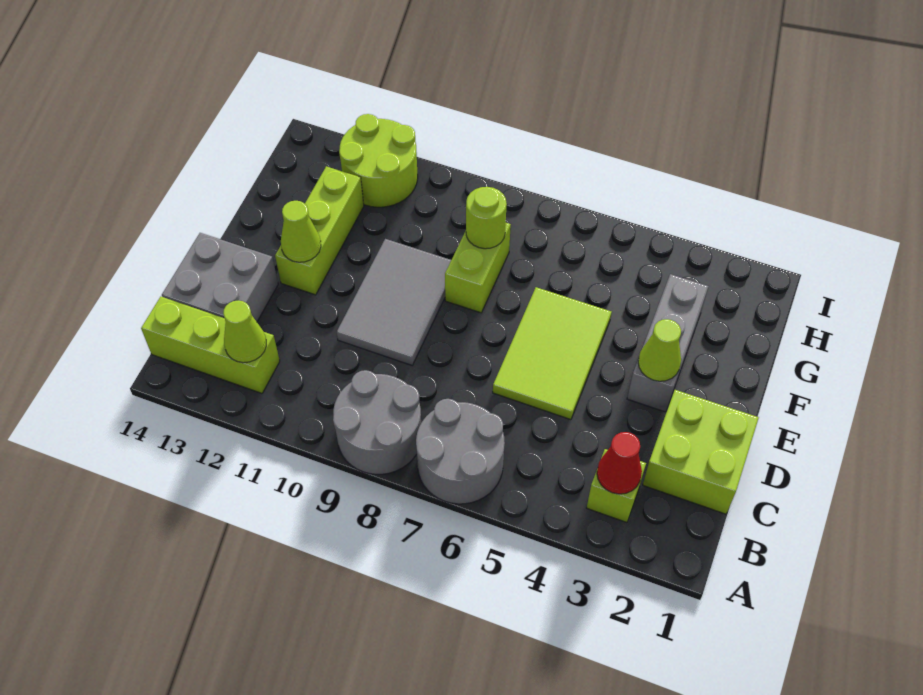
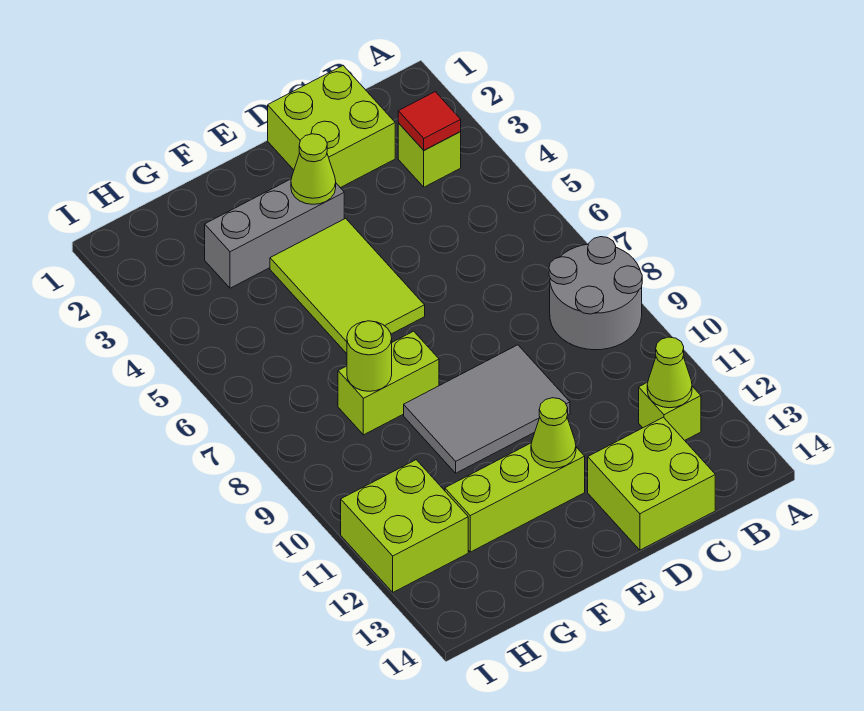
grey 2x2 round brick [416,399,505,504] -> none
red 1x1 cone [597,432,642,494] -> red 1x1 tile [398,92,461,150]
lime 1x3 brick [141,297,280,393] -> lime 1x1 brick [639,382,701,440]
grey 2x2 brick [162,233,278,322] -> lime 2x2 brick [588,417,715,550]
lime 2x3 tile [493,287,612,420] -> lime 2x3 tile turned to [270,218,425,354]
lime 2x2 round brick [339,114,418,207] -> lime 2x2 brick [341,460,468,592]

